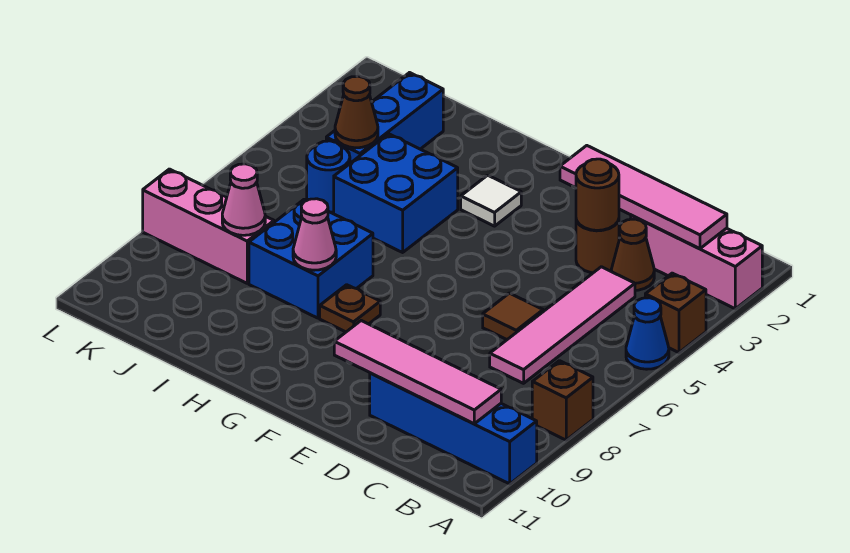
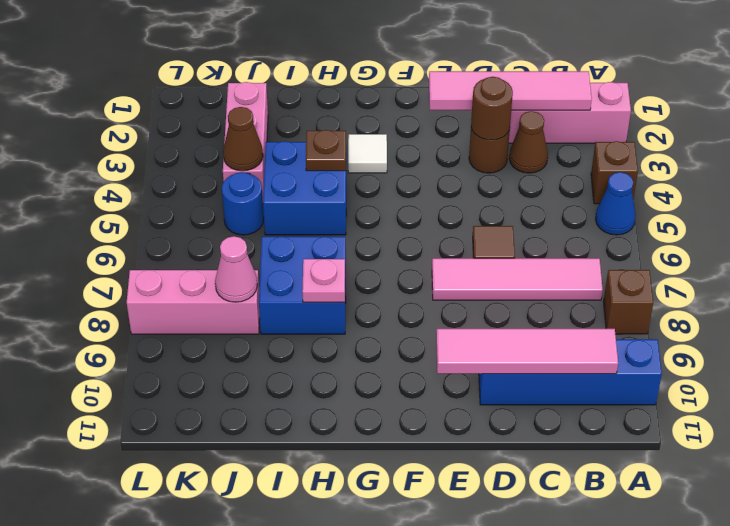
pink 1x4 tile [490,267,635,383] -> pink 1x4 tile turned to [432,258,603,300]
brown 1x1 plate [320,285,380,332] -> brown 1x1 plate moved to [306,130,346,171]
pink 1x1 cone [293,199,336,270] -> pink 1x1 plate [302,259,345,302]
blue 1x3 brick [326,73,443,163] -> pink 1x3 brick [223,82,268,201]

